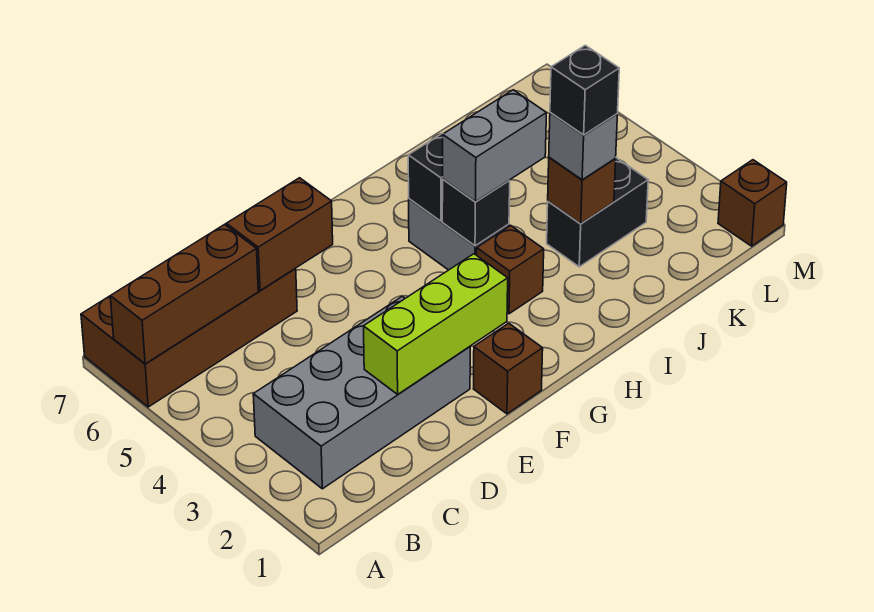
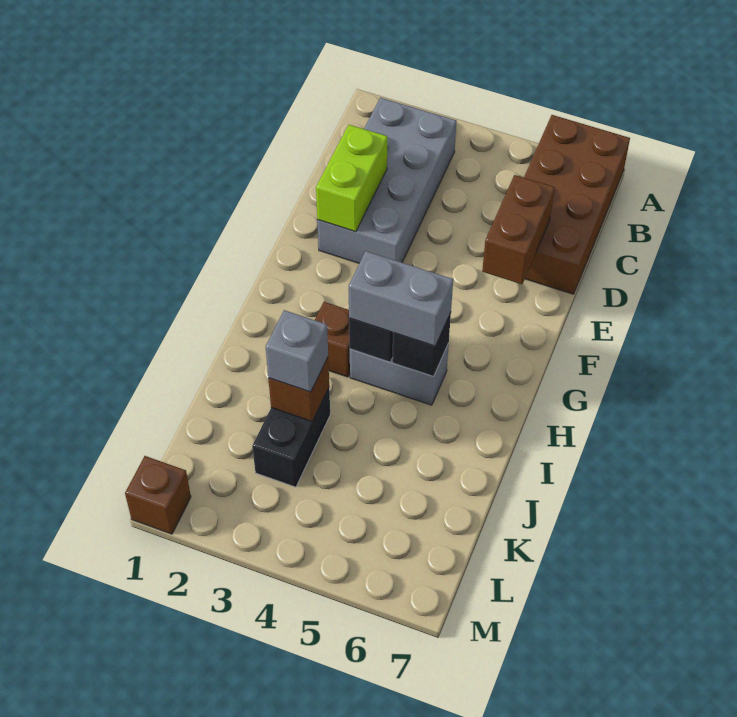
brown 1x3 brick [110,224,258,364] -> none
lime 1x3 brick [364,254,508,394] -> lime 1x2 brick [316,125,387,232]
brown 1x1 brick [474,323,543,414] -> none
grey 1x2 brick [443,90,546,202] -> grey 1x2 brick turned to [349,251,453,346]
black 1x1 brick [550,45,619,135] -> none

